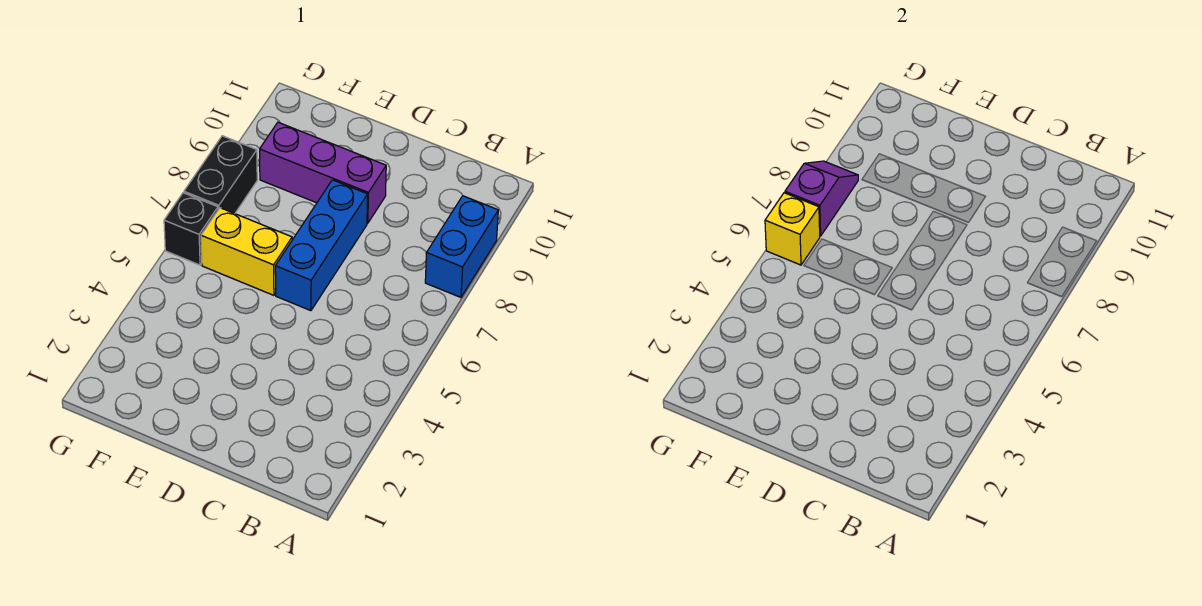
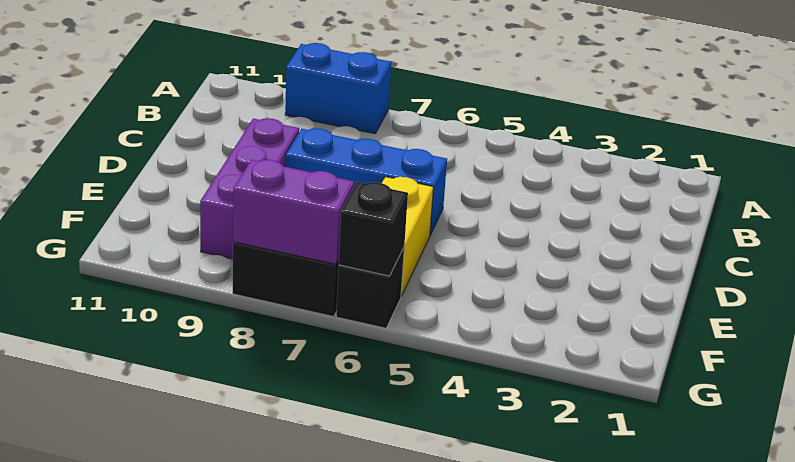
yellow 1x1 brick [765,193,820,265] -> black 1x1 brick [339,182,408,276]
purple 1x2 slope [785,161,858,236] -> purple 1x2 brick [233,160,354,264]

